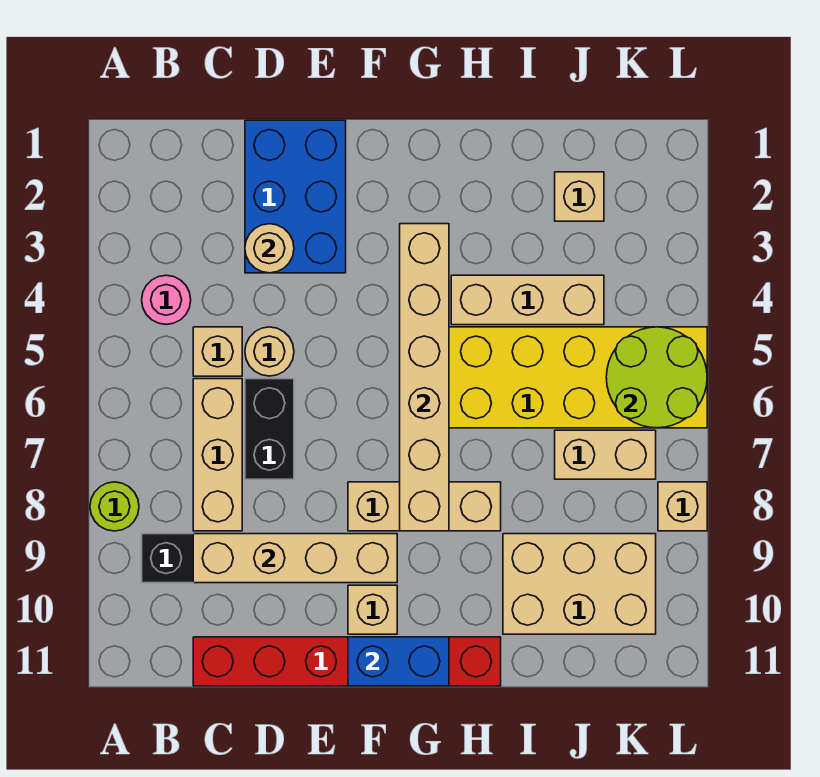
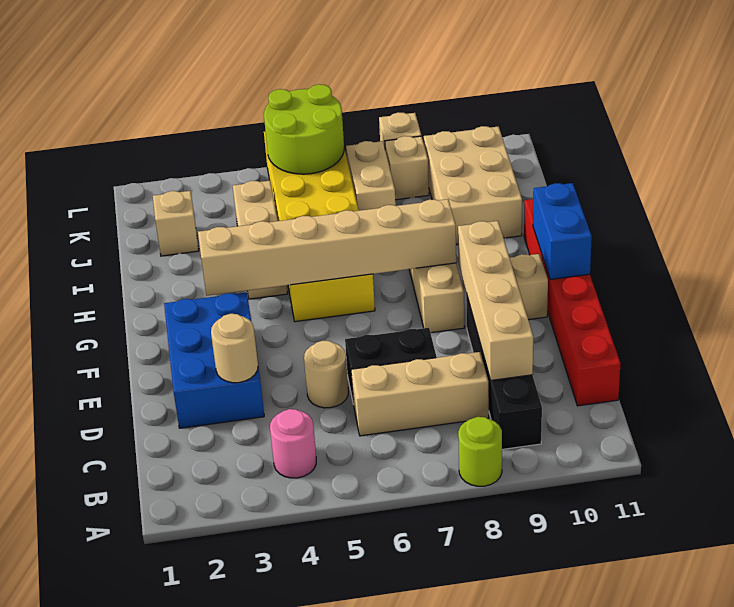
tan 1x1 brick [193,327,242,376] -> tan 1x1 brick moved to [385,136,429,200]
blue 2x3 brick [245,120,346,273] -> blue 2x3 brick turned to [164,292,264,428]

